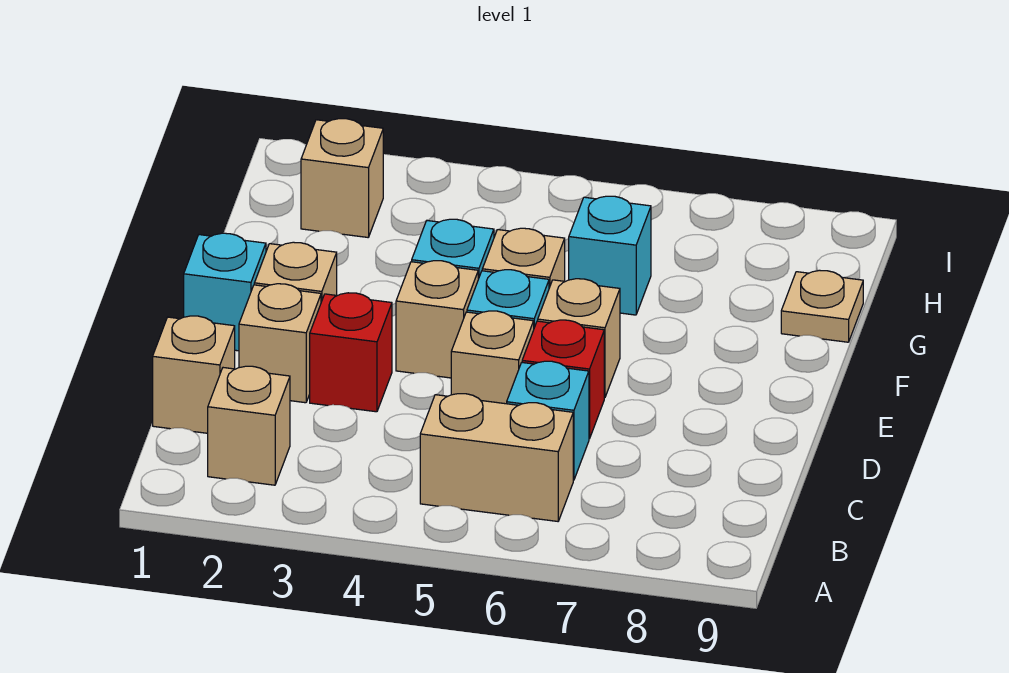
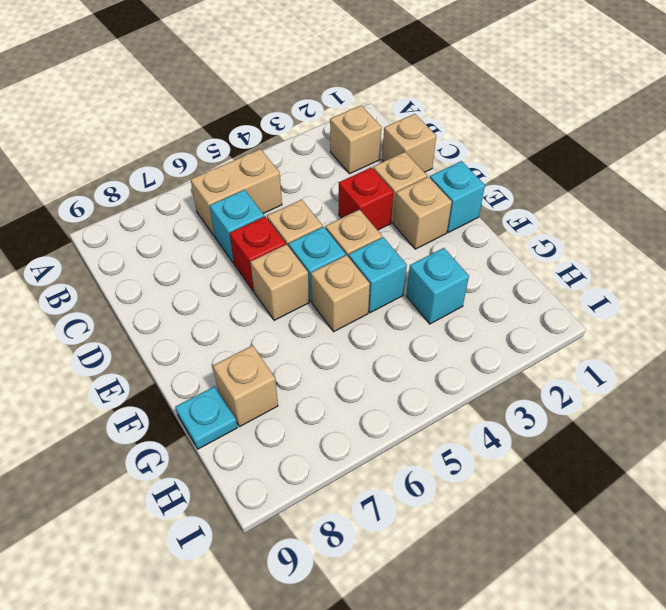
cyan 1x1 brick [569,196,651,315] -> cyan 1x1 brick moved to [406,248,469,324]
tan 1x1 plate [781,270,863,342] -> cyan 1x1 plate [175,386,238,449]
tan 1x1 brick [301,119,383,237] -> tan 1x1 brick moved to [213,345,278,427]

